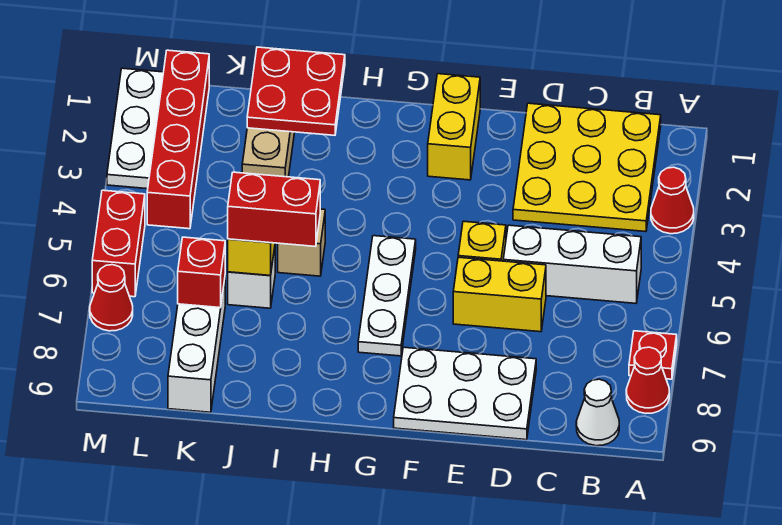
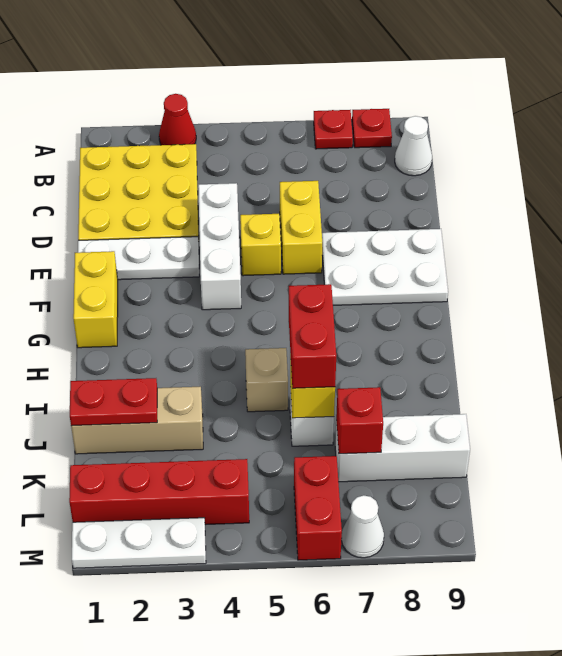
red 1x1 cone [626,347,669,413] -> red 1x1 plate [352,109,392,148]
white 1x3 brick [503,225,641,303] -> white 1x3 brick moved to [198,183,241,310]
white 2x3 plate [394,347,536,440] -> white 2x3 plate turned to [322,229,448,305]
yellow 1x2 brick [428,74,480,180] -> yellow 1x2 brick turned to [73,251,118,348]
white 1x3 plate [358,236,416,356] -> white 1x3 plate moved to [78,237,199,280]
red 2x2 plate [247,47,345,135] -> red 1x2 plate [70,378,157,426]
red 1x2 brick [92,190,145,297] -> red 1x2 brick turned to [294,456,342,560]
red 1x1 cone [90,265,133,331] -> white 1x1 cone [341,495,384,558]

